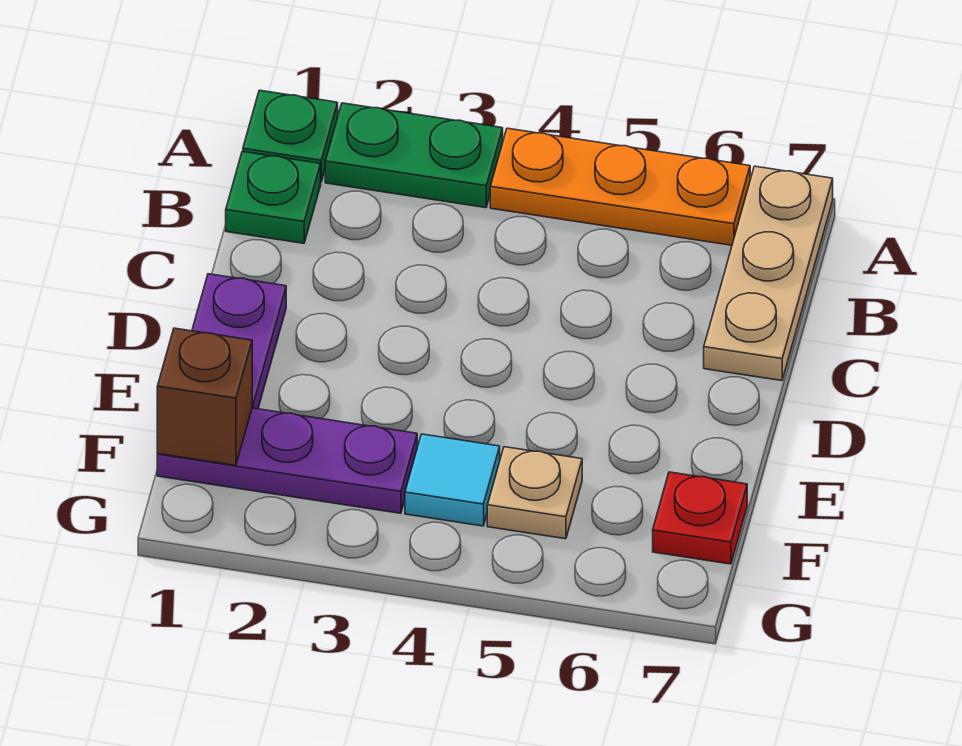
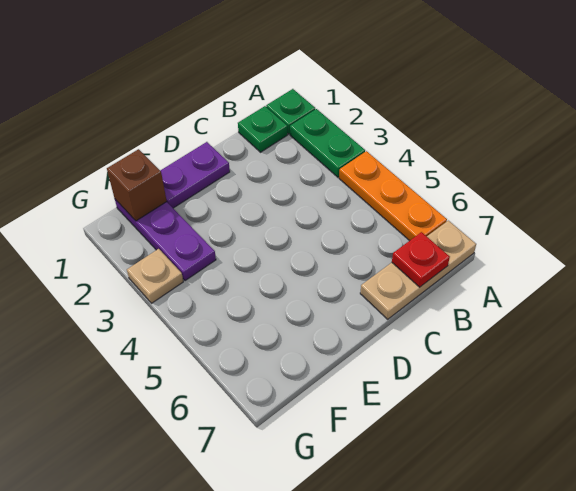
cyan 1x1 tile [405,434,500,526] -> none
tan 1x1 plate [487,447,582,539] -> tan 1x1 plate moved to [127,249,183,303]
red 1x1 plate [653,472,747,564] -> red 1x1 plate moved to [392,232,450,287]

